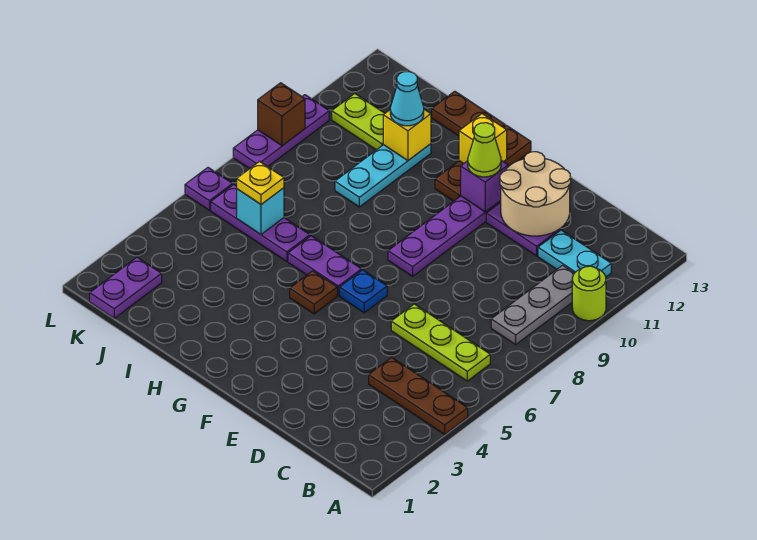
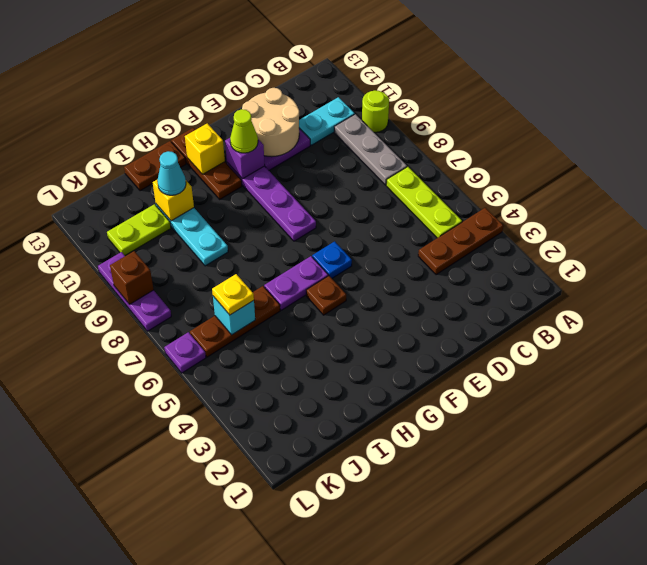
lime 1x3 plate [391,304,490,381] -> lime 1x3 plate turned to [386,167,462,238]
purple 1x3 plate [211,185,310,262] -> brown 1x3 plate [190,286,280,357]
purple 1x2 plate [90,257,162,318] -> none

